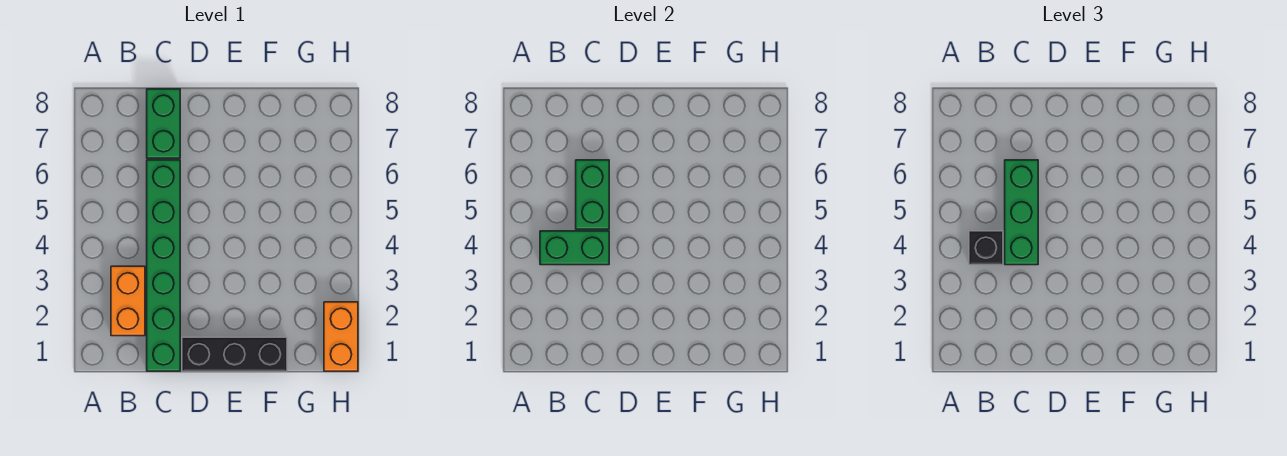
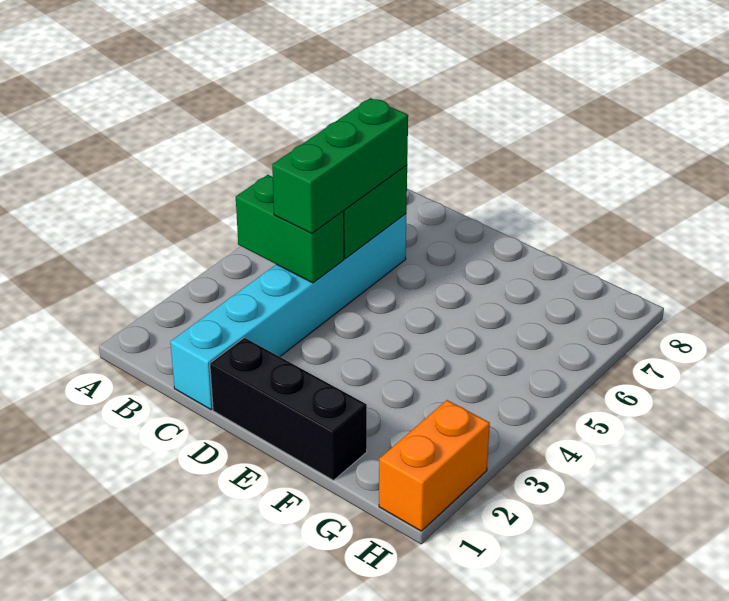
orange 1x2 brick [111,266,145,336] -> none
black 1x1 brick [969,231,1003,265] -> none
green 1x6 brick [147,160,180,371] -> cyan 1x6 brick [170,214,406,410]
green 1x2 brick [147,89,180,158] -> none

